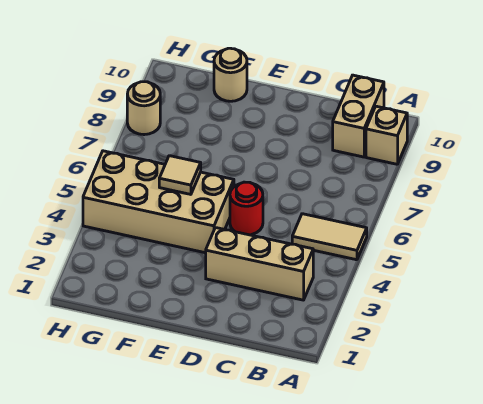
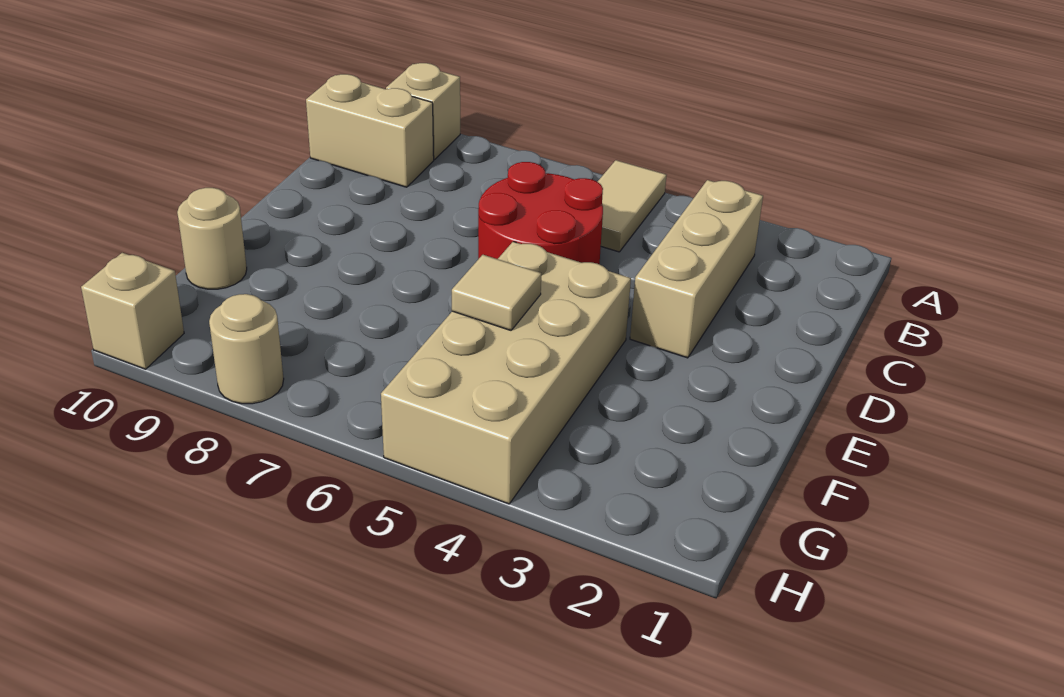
red 1x1 round brick [230,182,263,235] -> red 2x2 round brick [478,162,603,264]
none -> tan 1x1 brick [81,253,184,369]

